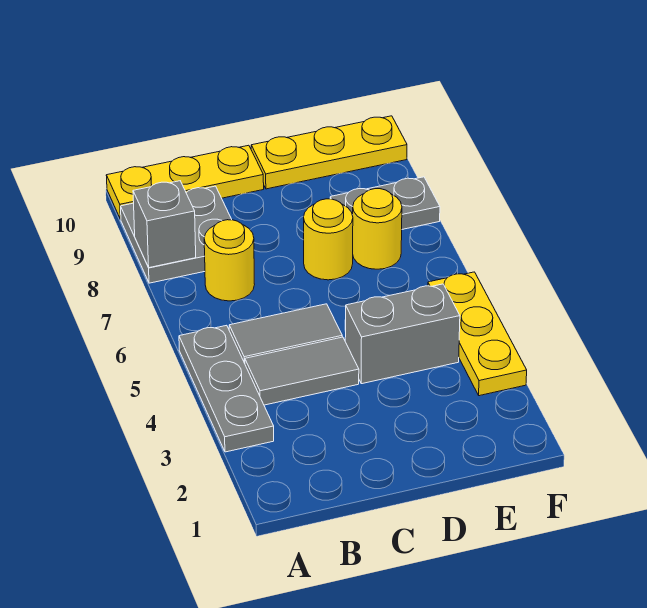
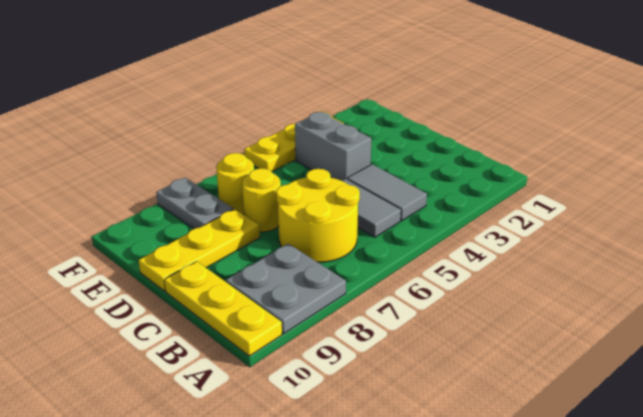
grey 1x3 plate [179,325,274,452] -> none
grey 1x1 brick [133,181,196,268] -> none
yellow 1x1 round brick [204,220,255,301] -> yellow 2x2 round brick [276,169,360,262]
yellow 1x3 plate [251,116,407,189] -> yellow 1x3 plate turned to [139,209,260,291]

